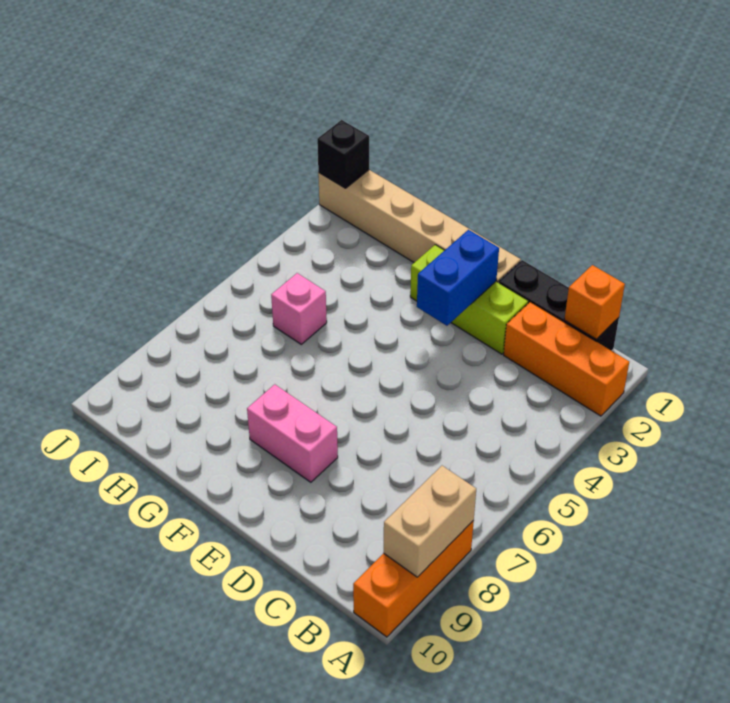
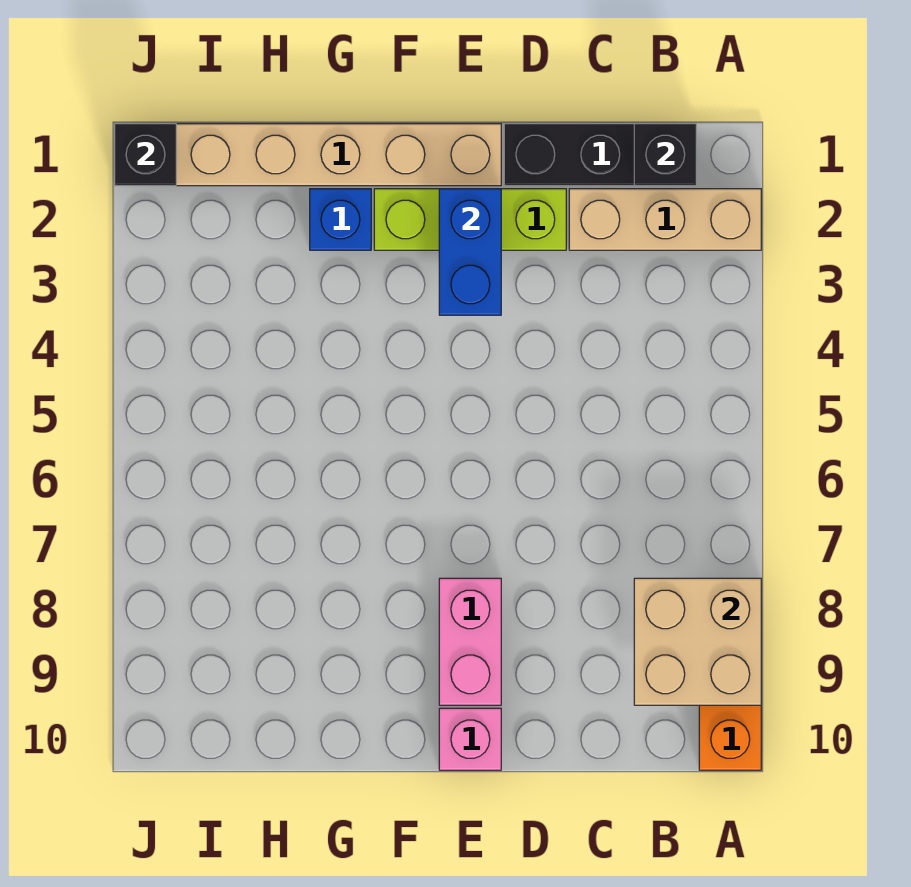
orange 1x3 brick [504,302,629,416] -> tan 1x3 brick [569,189,761,250]
tan 1x2 brick [384,466,476,577] -> tan 2x2 brick [634,578,761,705]
orange 1x1 brick [564,265,625,339] -> black 1x1 brick [634,124,696,186]
pink 1x2 brick [247,384,338,482] -> pink 1x2 brick turned to [439,578,501,705]
none -> blue 1x1 brick [310,189,371,250]
pink 1x1 brick [271,273,327,344] -> pink 1x1 brick moved to [439,708,501,770]

